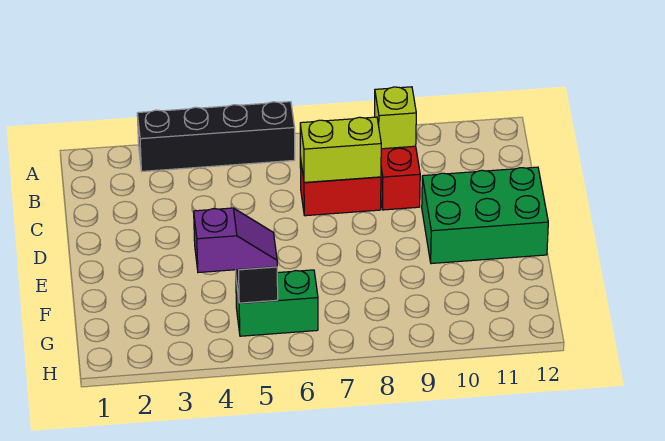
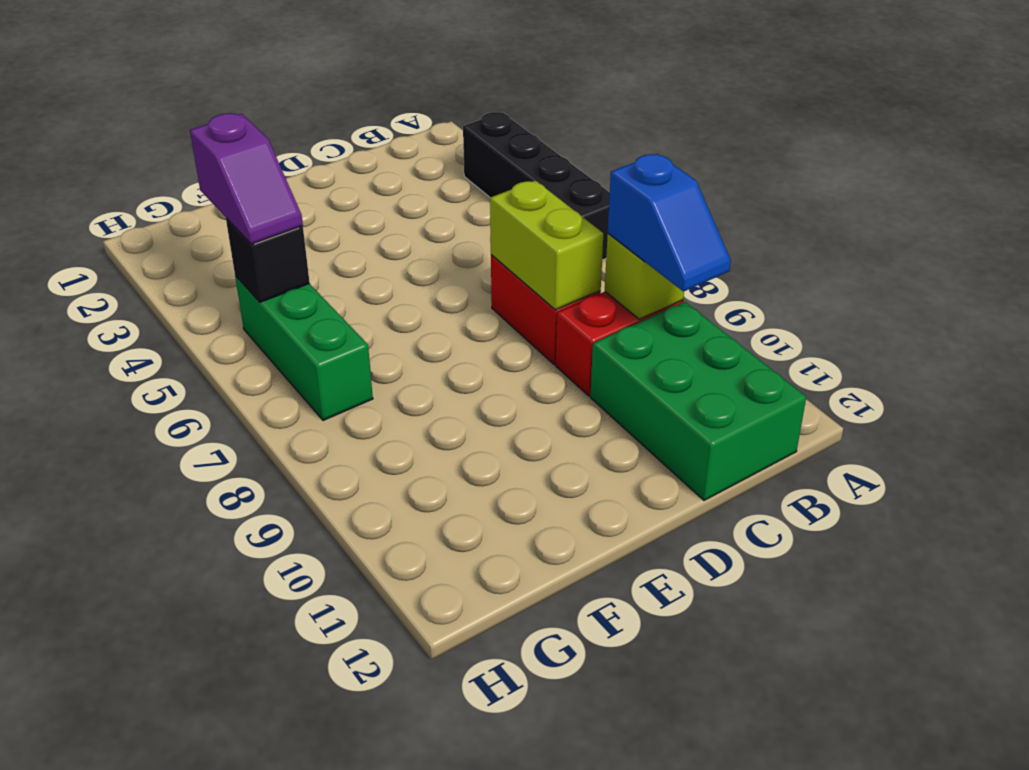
none -> blue 1x2 slope [608,154,731,292]
green 2x3 brick [422,167,548,264] -> green 2x3 brick moved to [590,302,806,500]
green 1x2 brick [236,270,318,336] -> green 1x3 brick [235,276,373,421]

